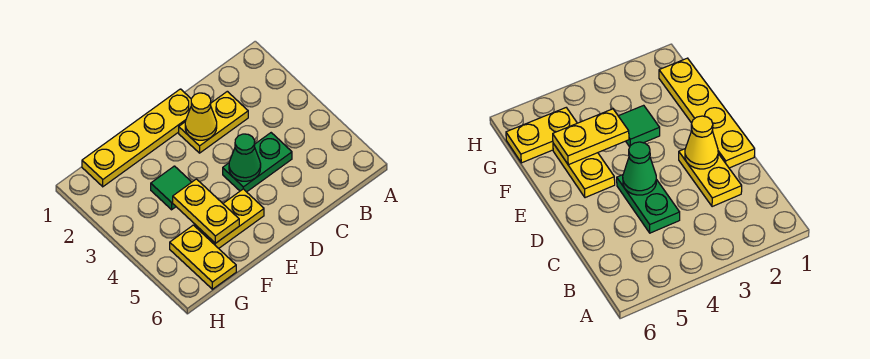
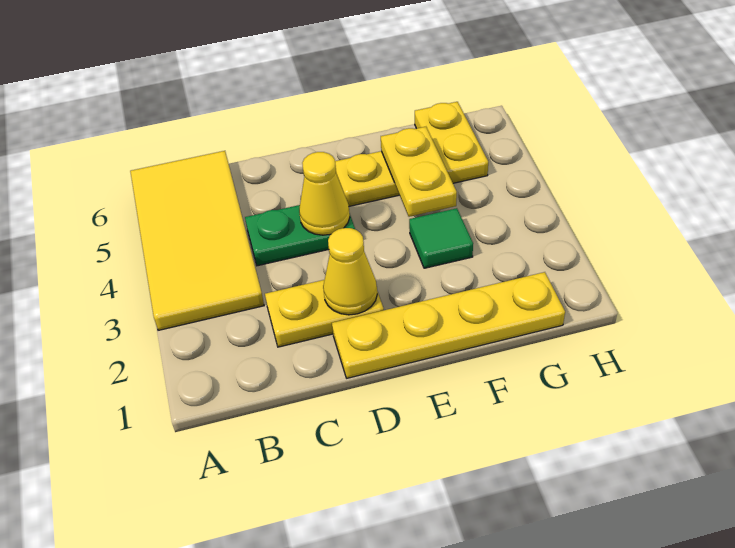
none -> yellow 2x4 tile [130,151,264,330]
green 1x1 cone [229,134,261,181] -> yellow 1x1 cone [299,152,350,235]

